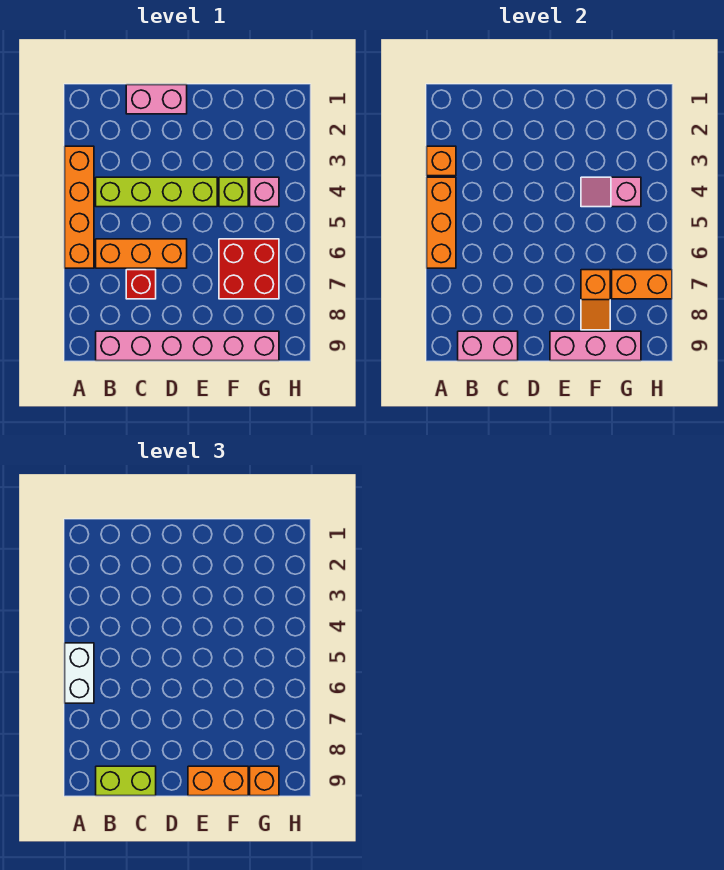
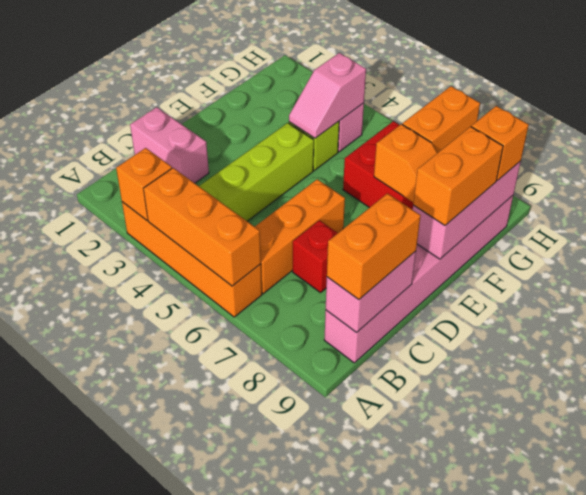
white 1x2 brick [65,643,94,703] -> none
lime 1x2 brick [96,766,156,796] -> orange 1x2 brick [327,194,421,300]
pink 1x2 brick [126,85,187,114] -> pink 1x2 brick turned to [130,107,209,183]

